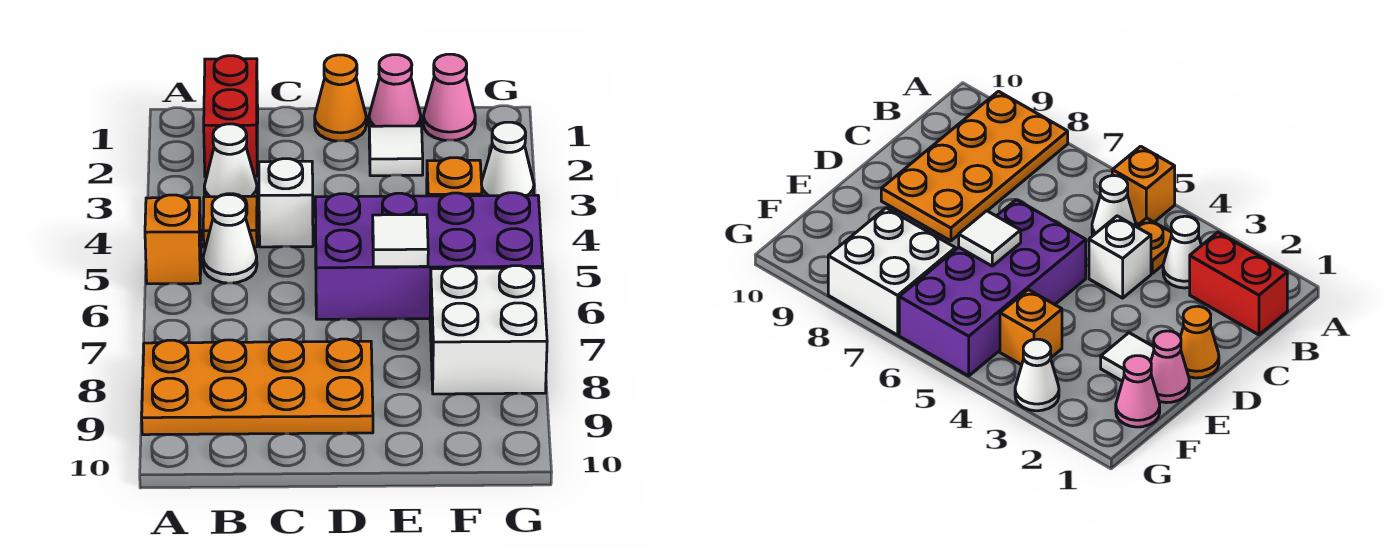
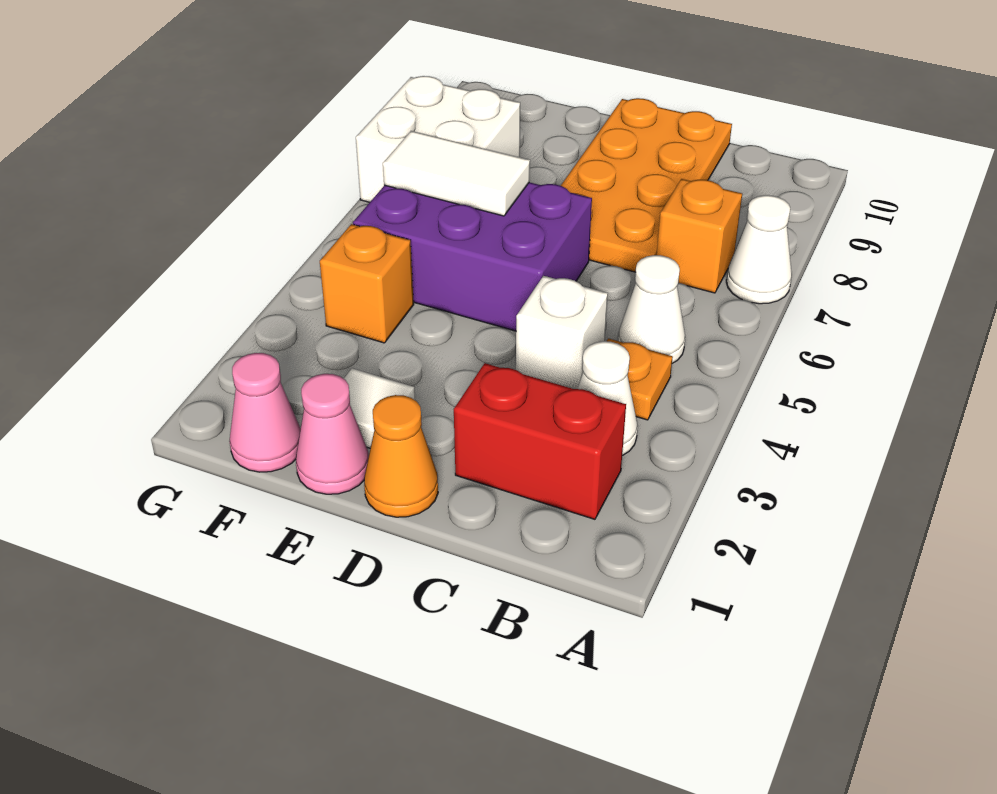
orange 1x1 brick [145,195,201,284] -> orange 1x1 brick moved to [657,179,742,293]
orange 2x4 plate [142,339,373,435] -> orange 2x4 plate turned to [561,98,732,272]
red 1x2 brick [204,56,258,177] -> red 1x2 brick turned to [454,363,626,519]
purple 2x4 brick [315,193,543,319] -> purple 2x3 brick [353,182,592,331]
white 1x1 tile [373,215,428,267] -> white 1x2 tile [383,131,530,216]
white 1x1 cone [481,122,534,196] -> white 1x1 cone moved to [726,195,792,304]

